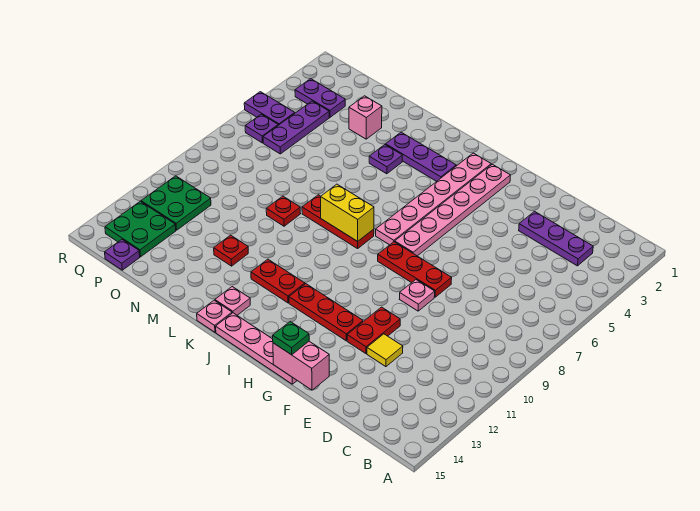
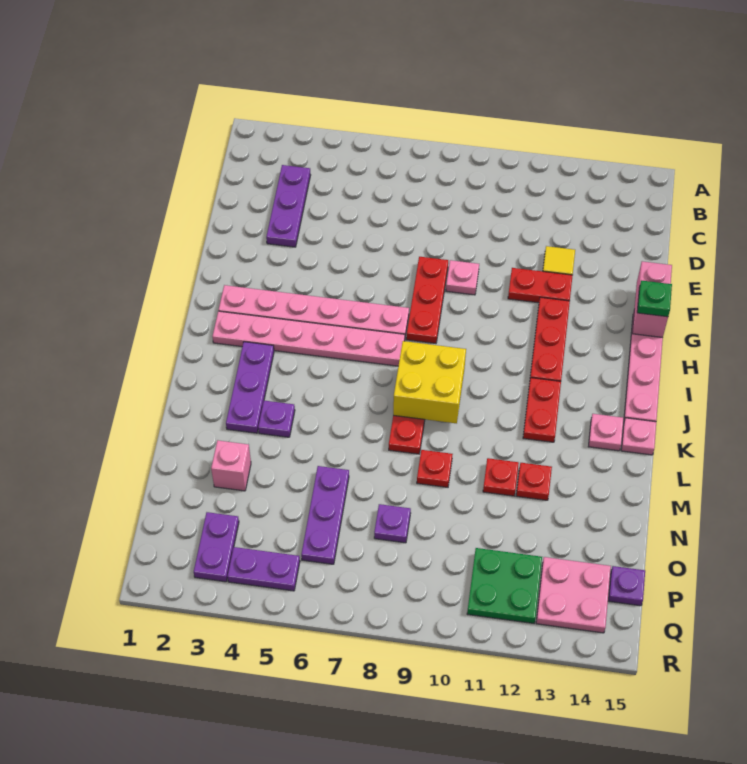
yellow 1x2 brick [321,184,374,241] -> yellow 2x2 brick [393,341,466,423]
none -> red 1x1 plate [483,458,519,496]
purple 1x3 plate [263,101,329,154] -> purple 1x3 plate turned to [301,466,349,564]
green 2x2 plate [105,201,176,257] -> pink 2x2 plate [536,557,611,633]
purple 1x2 plate [244,92,295,125] -> purple 1x2 plate turned to [227,547,300,591]
purple 1x1 plate [245,114,278,143] -> purple 1x1 plate moved to [374,504,411,543]

